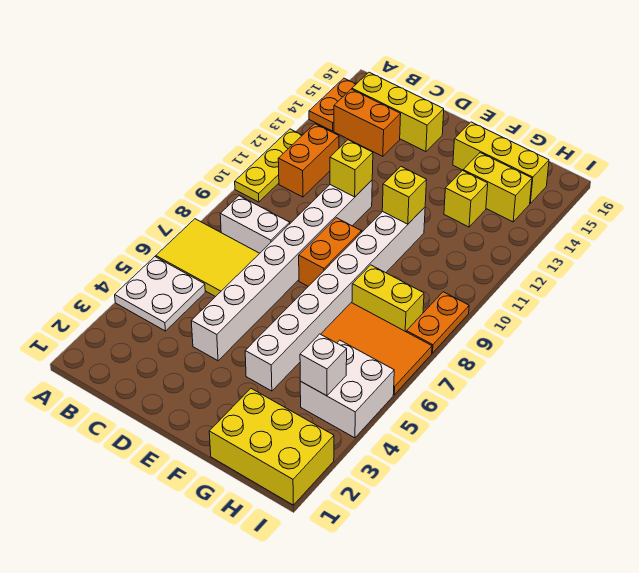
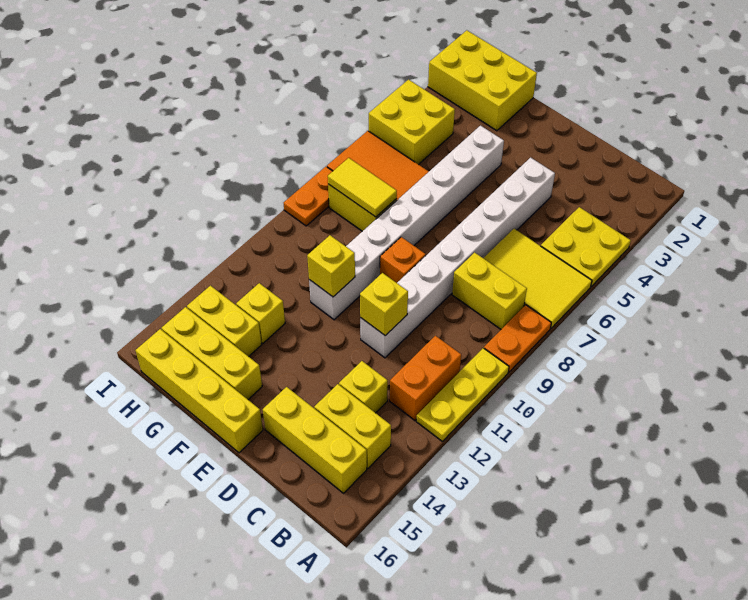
white 2x2 plate [115,257,205,331] -> yellow 2x2 plate [541,207,631,287]
orange 1x2 plate [309,78,356,131] -> orange 1x2 plate moved to [484,305,551,372]
white 1x2 brick [220,196,290,253] -> yellow 1x2 brick [452,253,527,329]
orange 1x2 brick [334,89,401,156] -> yellow 1x2 brick [314,384,391,468]
none -> yellow 1x1 brick [339,361,388,413]
orange 1x2 brick [299,218,362,286] -> orange 1x1 brick [380,237,426,283]
none -> yellow 1x4 brick [136,329,263,453]
none -> yellow 1x2 tile [328,158,397,217]
white 2x2 brick [300,340,394,438] -> yellow 2x2 brick [369,80,455,165]
white 1x1 brick [300,334,347,396] -> none

